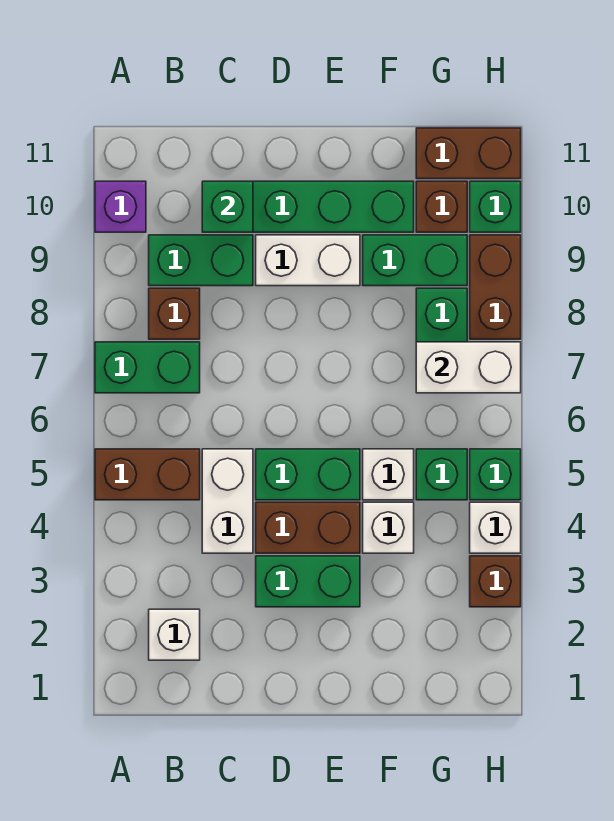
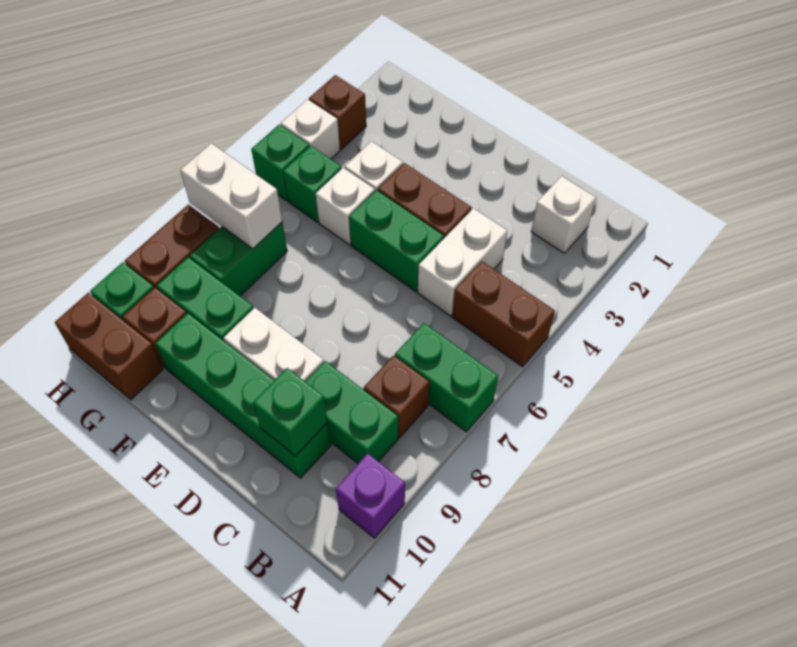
green 1x2 brick [256,556,360,607] -> none

